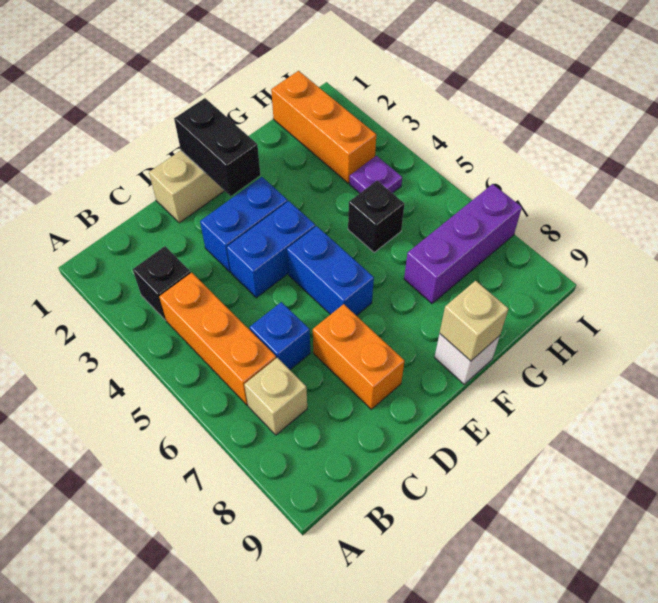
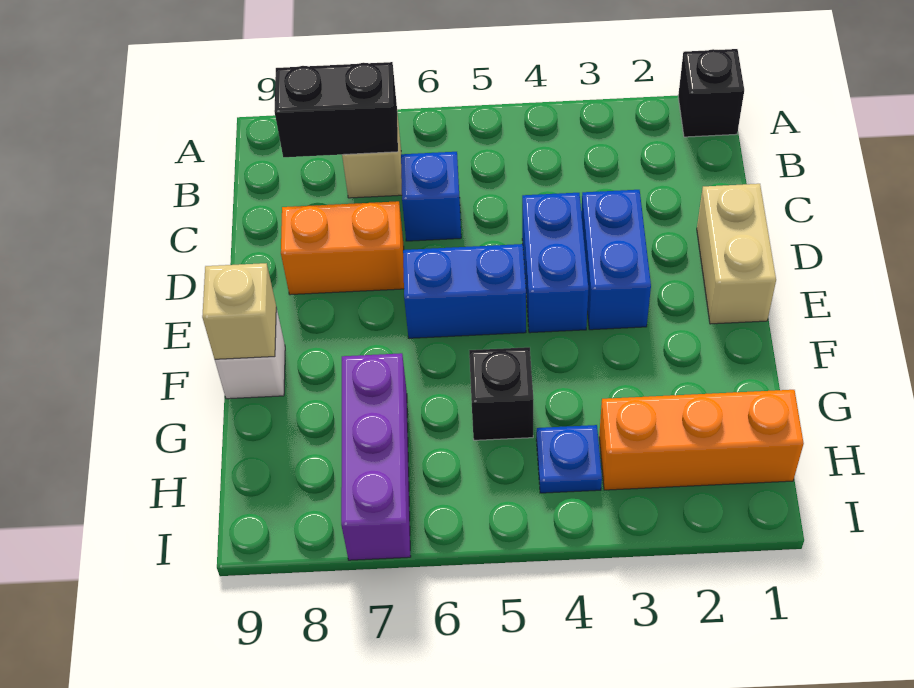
black 1x1 brick [133,246,191,320] -> black 1x1 brick moved to [678,49,744,137]
orange 1x3 brick [159,273,276,405] -> none
black 1x2 brick [174,98,260,196] -> black 1x2 brick moved to [274,62,398,157]
purple 1x1 plate [350,156,402,193] -> blue 1x1 plate [536,425,602,493]

